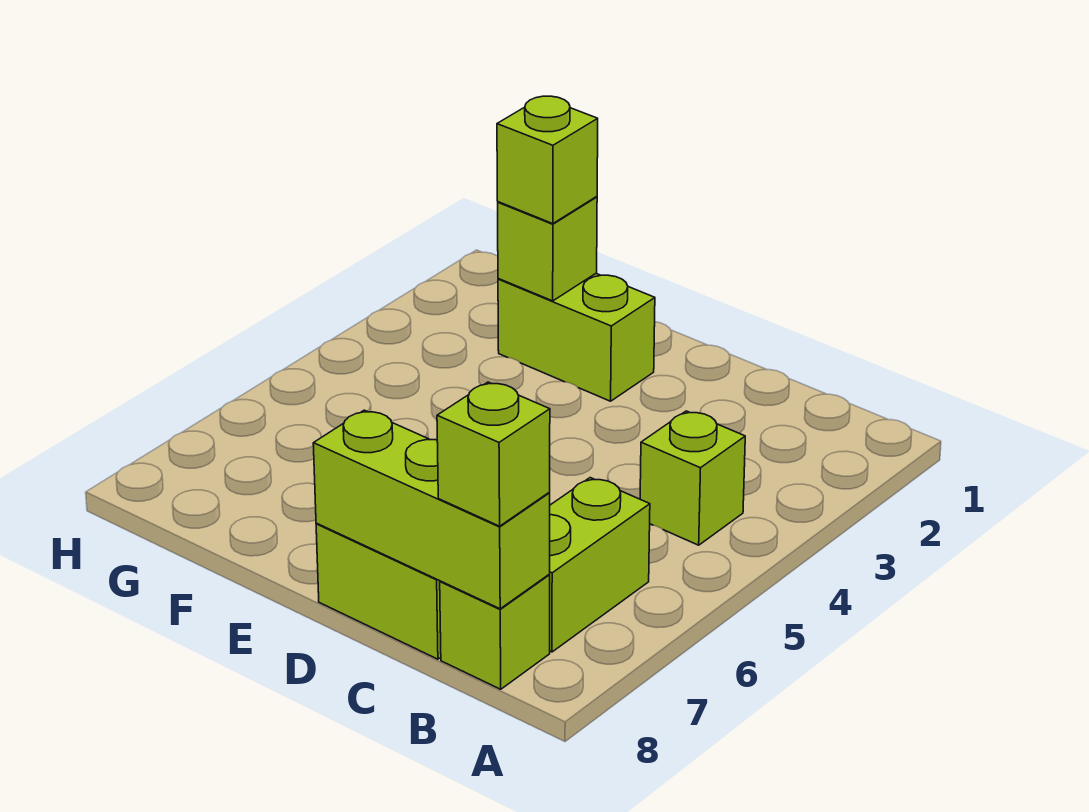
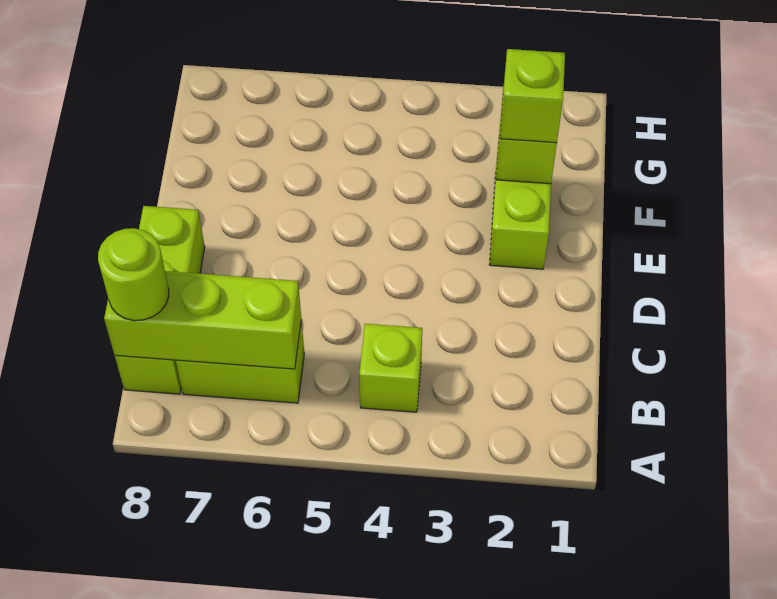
lime 1x3 brick [313,410,550,609] -> lime 1x3 brick turned to [104,271,301,369]
lime 1x1 brick [437,382,550,526] -> lime 1x1 round brick [98,228,169,321]

